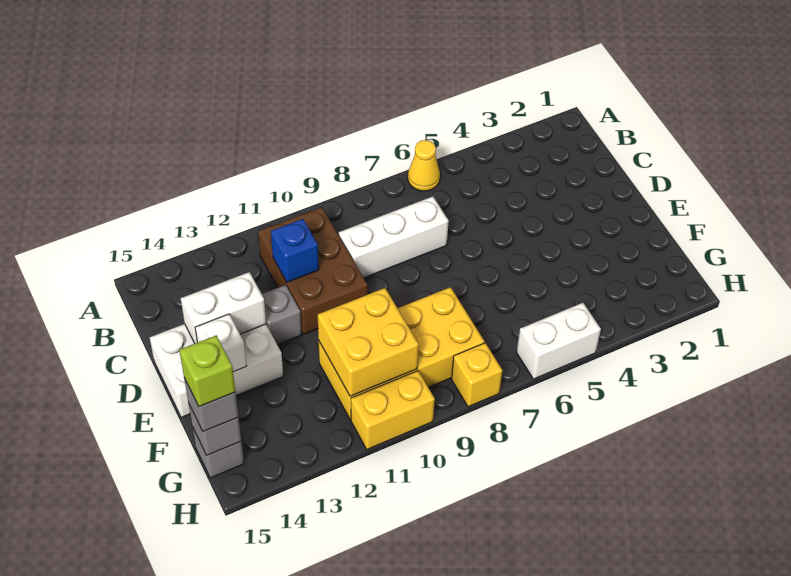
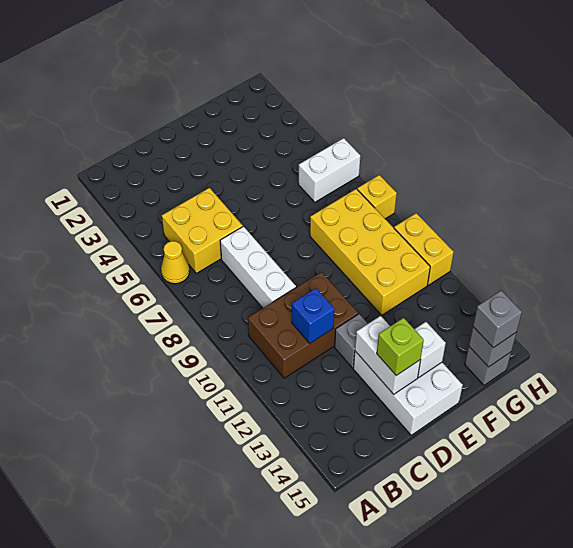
yellow 2x2 brick [318,288,419,396] -> yellow 2x2 brick moved to [162,188,243,273]
lime 1x1 brick [180,335,235,407] -> lime 1x1 brick moved to [377,318,424,376]
white 1x2 brick [516,303,601,379] -> white 1x2 brick turned to [299,138,360,202]

